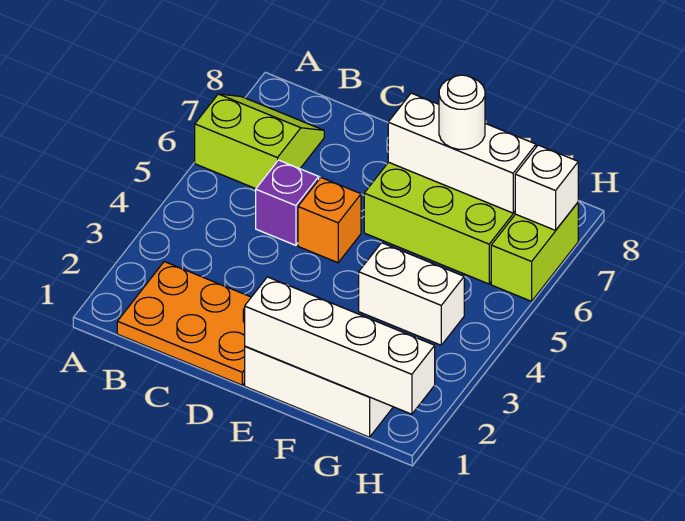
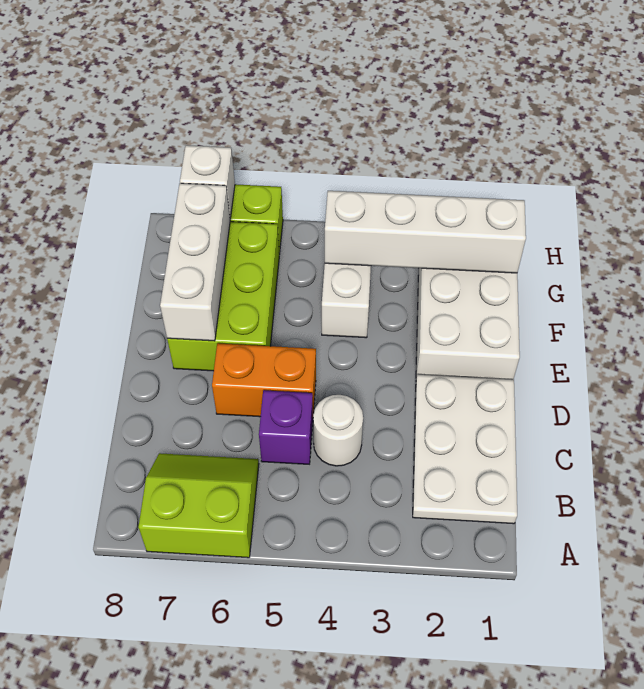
lime 2x2 slope [195,94,324,189] -> lime 2x2 slope turned to [138,453,259,558]
orange 2x3 plate [117,262,251,385] -> white 2x3 plate [413,374,517,524]
orange 1x1 brick [298,178,361,263] -> orange 1x2 brick [212,343,316,417]
white 1x4 brick [245,277,435,414] -> white 1x4 brick turned to [325,191,526,273]
white 1x1 round brick [439,75,485,149] -> white 1x1 round brick moved to [313,395,363,466]

